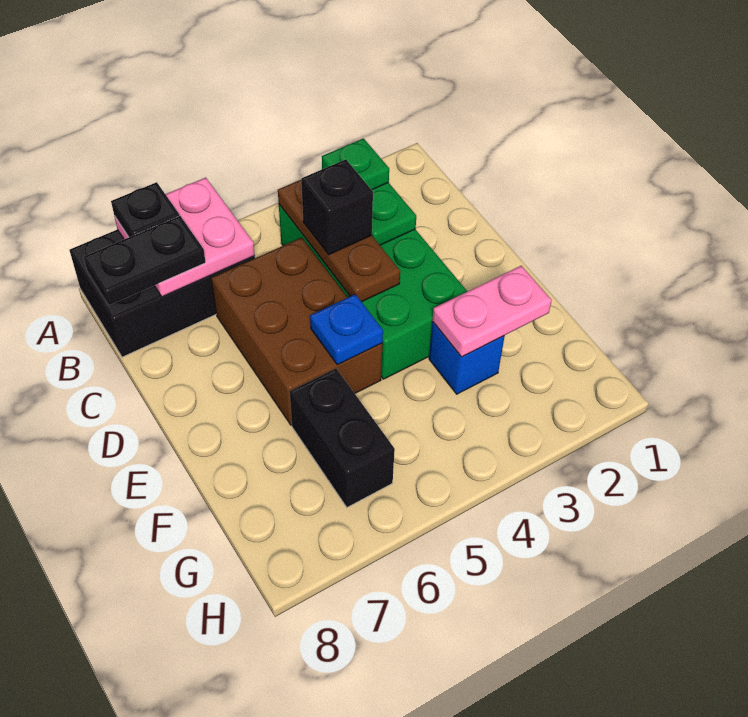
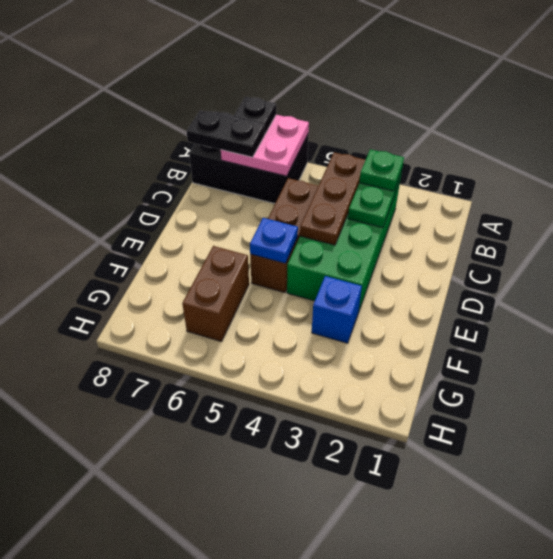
black 1x1 brick [301,159,373,255] -> none
brown 2x3 brick [211,238,382,425] -> brown 1x3 brick [250,178,318,293]
pink 1x2 plate [432,266,552,357] -> none
black 1x2 brick [290,369,395,507] -> brown 1x2 brick [182,246,249,342]

